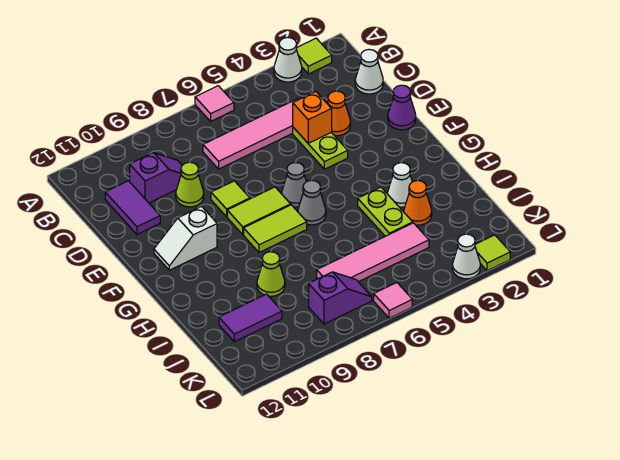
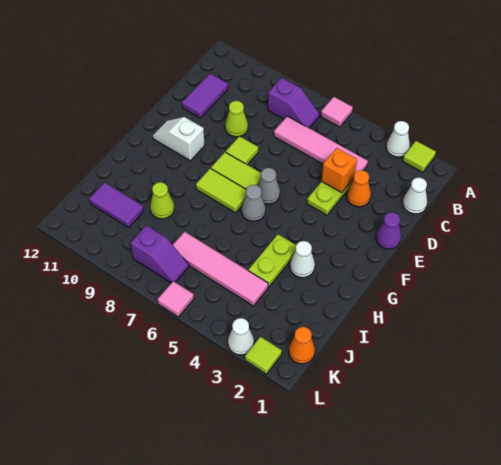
purple 1x2 slope [130,153,182,203] -> purple 1x2 slope moved to [268,78,319,128]
orange 1x1 cone [404,181,432,225] -> orange 1x1 cone moved to [289,327,315,364]

